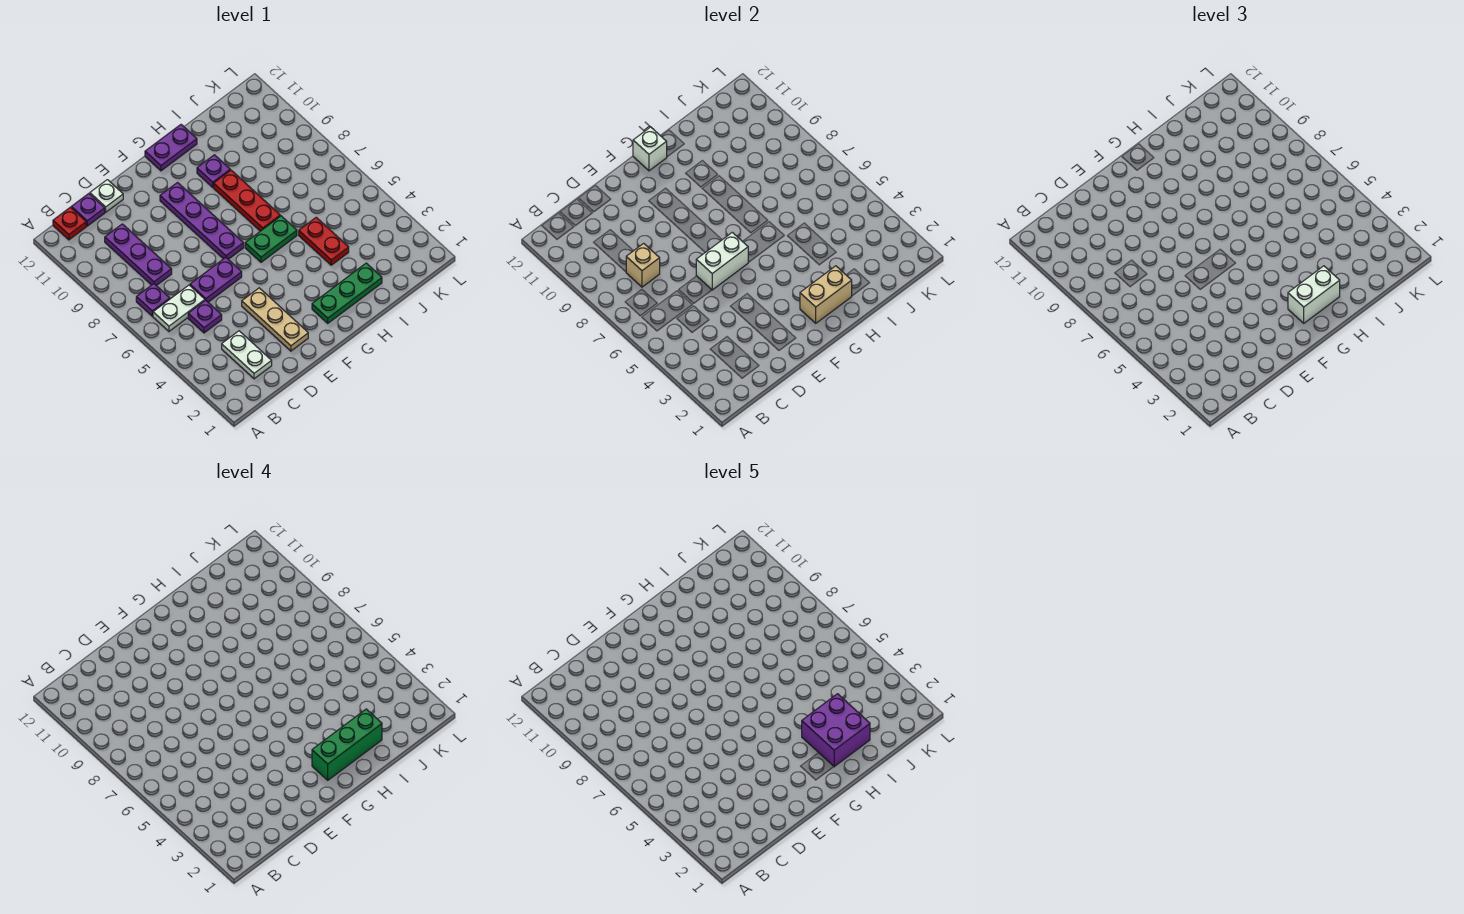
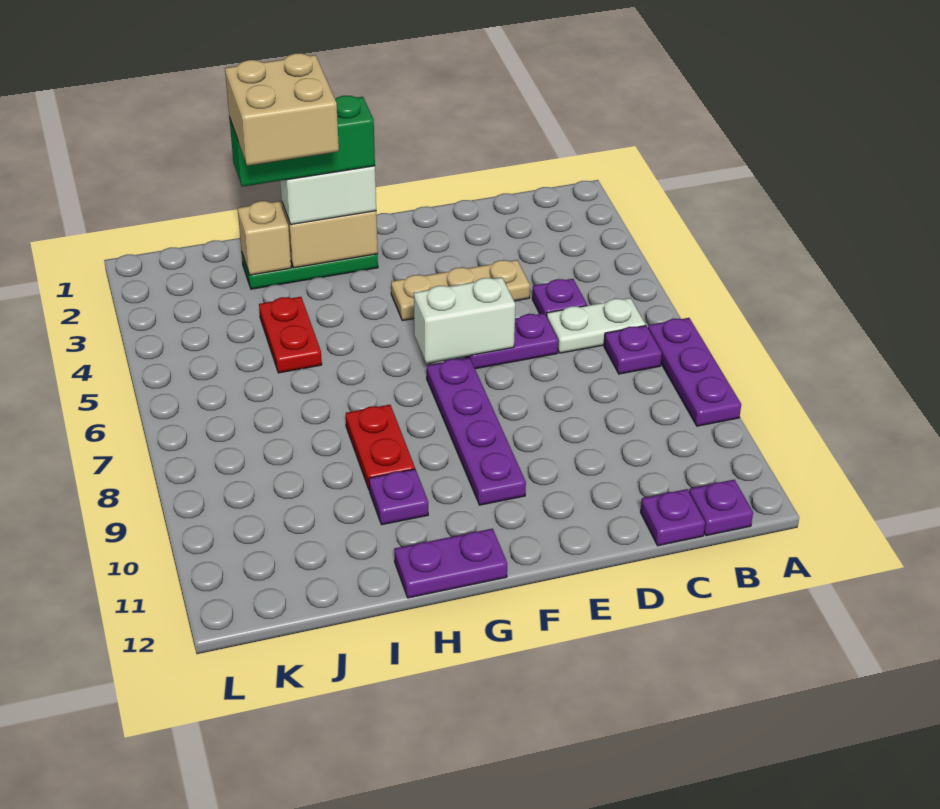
red 1x1 plate [53,207,86,240] -> purple 1x1 plate [689,480,753,536]
white 1x2 plate [222,331,272,379] -> none
purple 1x3 plate [105,224,172,286] -> purple 1x3 plate moved to [648,318,741,426]
tan 1x1 brick [626,243,660,287] -> tan 1x1 brick moved to [238,201,291,275]
white 1x1 plate [90,180,123,212] -> none
tan 1x3 plate [242,288,308,351] -> tan 1x3 plate turned to [391,260,530,321]
green 1x2 plate [245,216,297,262] -> none
white 1x1 brick [633,127,667,171] -> none
purple 2x2 brick [802,694,870,767] -> tan 2x2 brick [225,53,339,166]
red 1x3 plate [214,170,280,231] -> red 1x2 plate [346,405,415,489]

